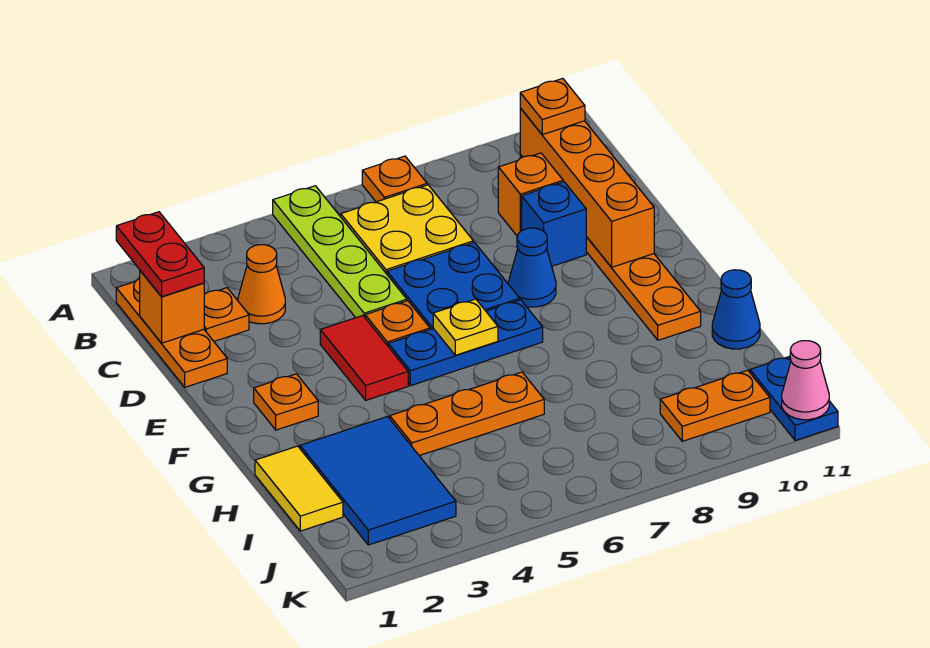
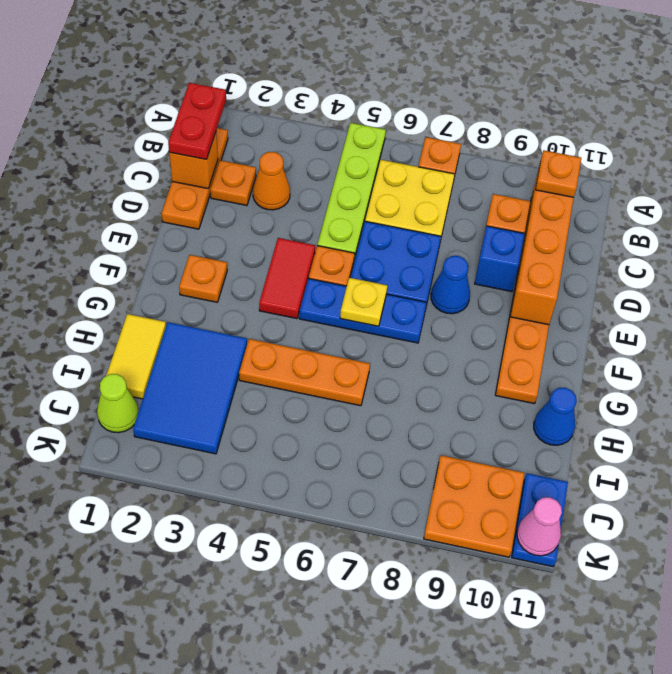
none -> lime 1x1 cone [97,374,139,433]
orange 1x2 plate [660,370,770,441] -> orange 2x2 plate [424,455,524,557]

